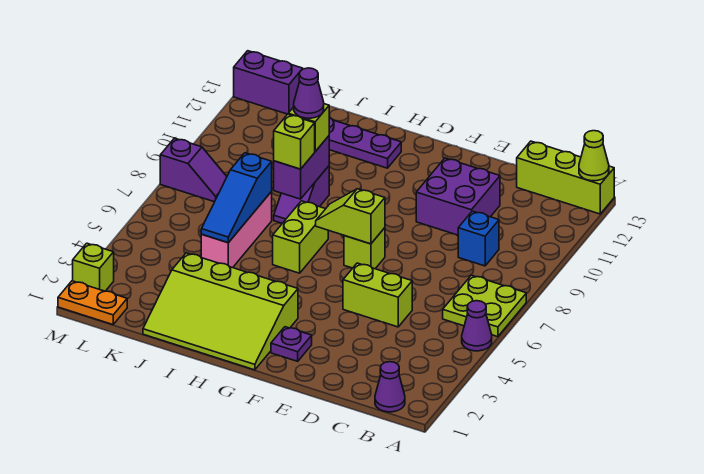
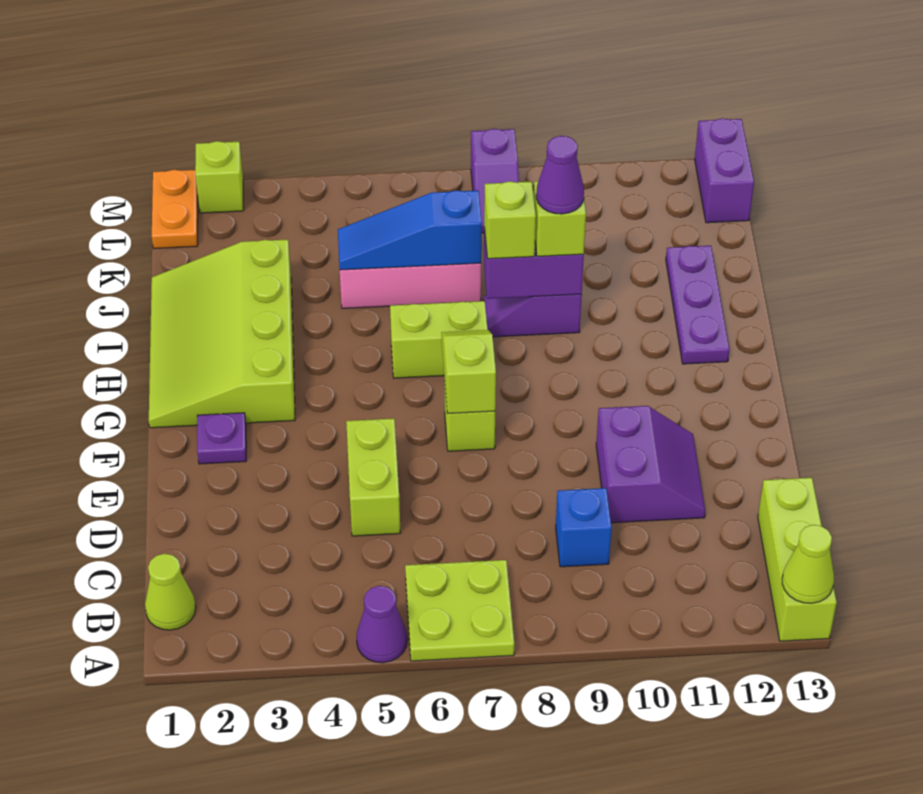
purple 1x1 cone [375,362,405,412] -> lime 1x1 cone [145,554,196,630]
purple 2x2 brick [416,158,500,235] -> purple 2x2 slope [596,406,705,523]

